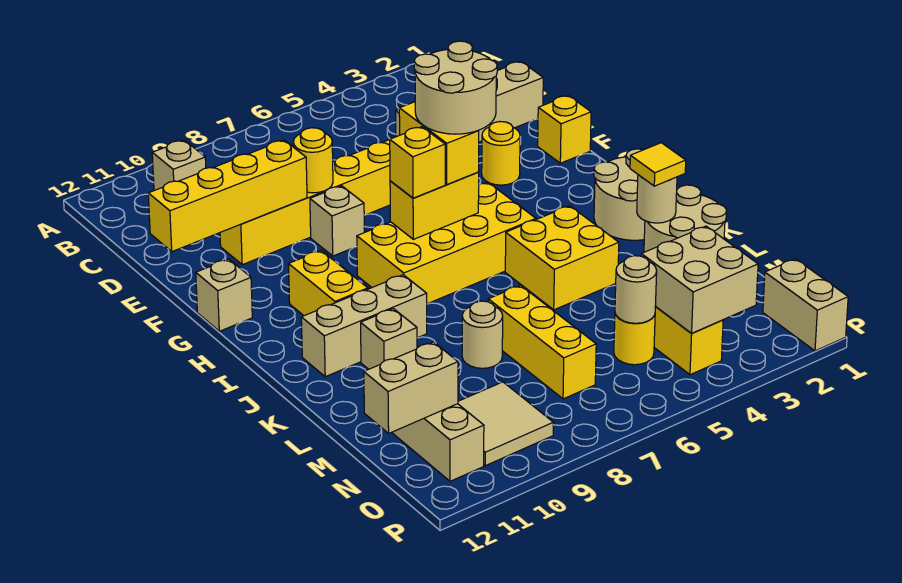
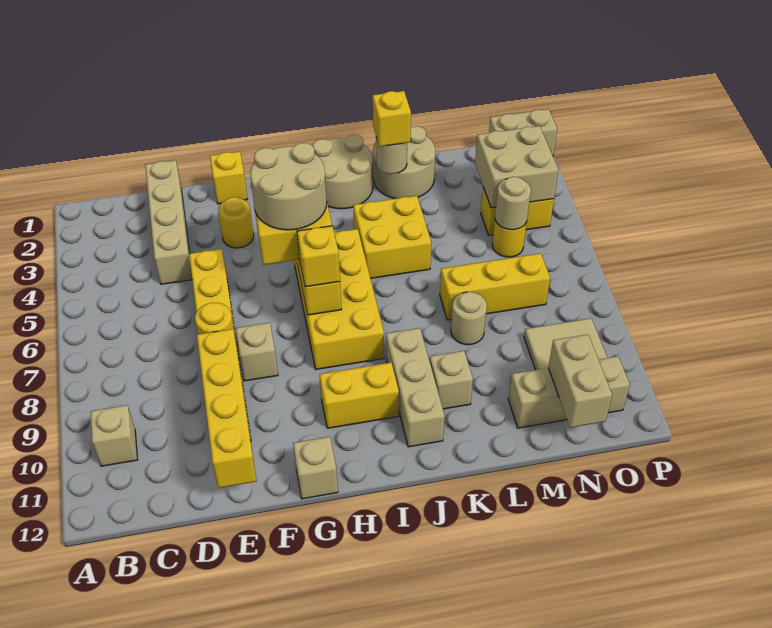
yellow 1x1 tile [630,143,686,186] -> yellow 1x1 brick [373,91,411,147]

